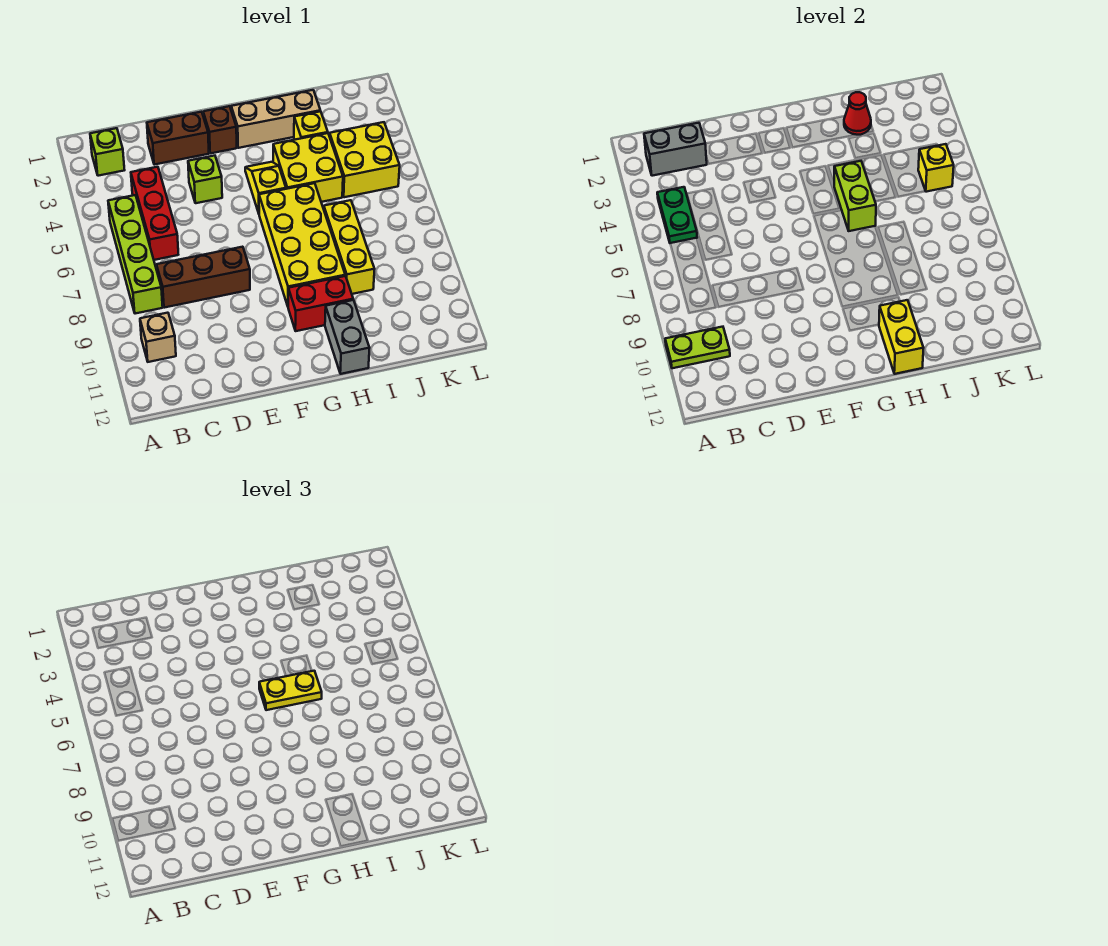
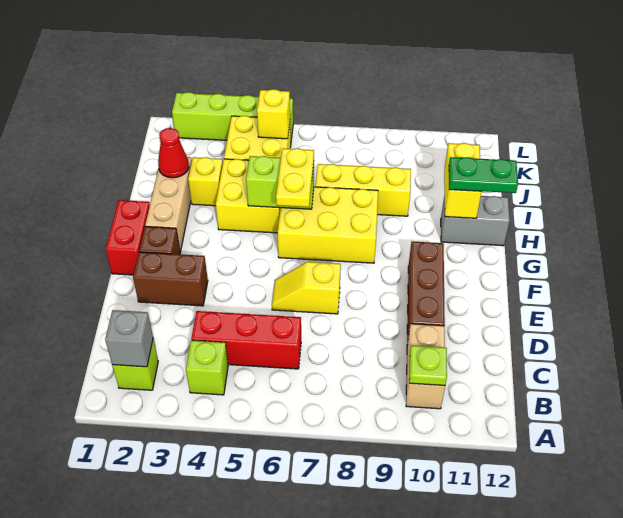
lime 1x2 plate [665,327,730,368] -> lime 1x1 plate [409,345,447,385]
grey 1x2 brick [644,123,707,176] -> grey 1x1 brick [105,310,153,367]
green 1x2 plate [657,187,697,243] -> green 1x2 plate moved to [449,157,518,193]
lime 1x4 brick [108,195,163,314] -> lime 1x4 brick moved to [172,92,293,140]
tan 1x1 brick [140,313,176,362] -> tan 1x2 brick [406,324,445,409]
brown 1x3 brick [157,247,250,308] -> brown 1x3 brick moved to [407,241,445,343]
brown 1x2 brick [147,112,209,165] -> brown 1x2 brick turned to [133,252,208,306]
lime 1x1 brick [188,156,222,203] -> lime 1x1 brick moved to [186,340,228,395]
yellow 1x2 slope [245,162,286,213] -> yellow 1x2 slope moved to [272,262,341,314]
yellow 2x4 brick [259,183,345,306] -> yellow 2x3 brick [278,187,378,263]
red 1x2 brick [288,276,353,331] -> red 1x2 brick moved to [106,200,150,275]
yellow 1x2 brick [879,300,923,374] -> yellow 1x2 brick turned to [444,143,482,218]

